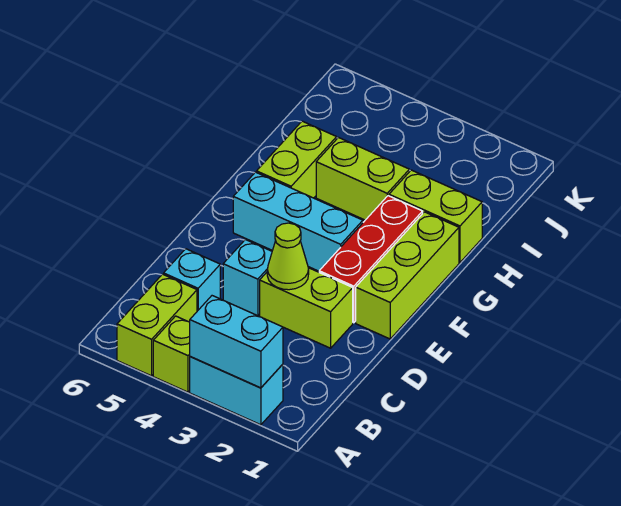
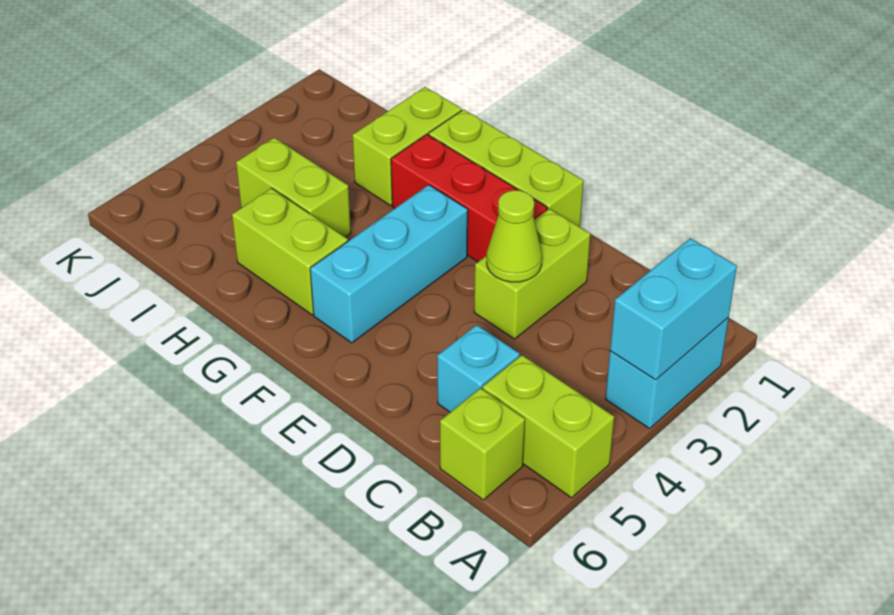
lime 1x1 brick [153,316,190,392] -> lime 1x1 brick moved to [440,388,525,500]
cyan 1x1 brick [223,240,272,316] -> none
lime 1x2 brick [316,138,409,220] -> lime 1x2 brick turned to [236,138,351,237]

